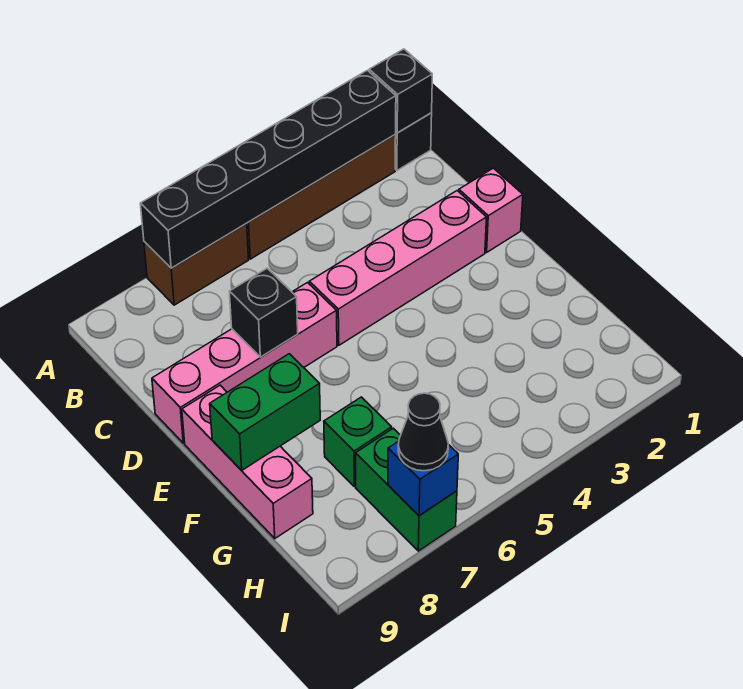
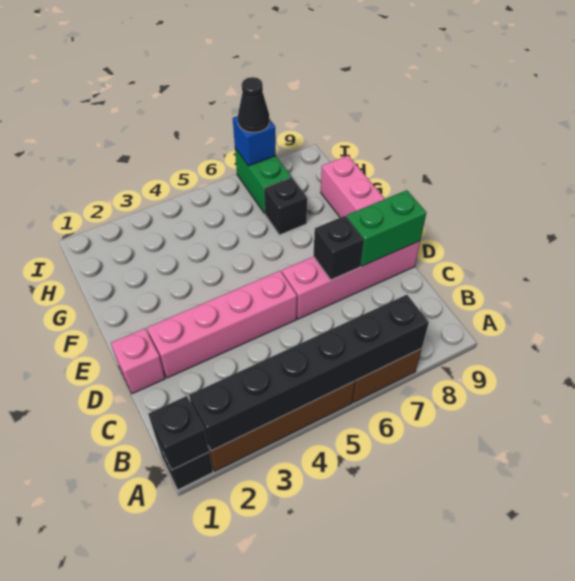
green 1x2 brick [210,354,320,470] -> green 1x2 brick moved to [347,190,426,266]
green 1x1 brick [324,397,392,486] -> black 1x1 brick [264,177,307,235]

